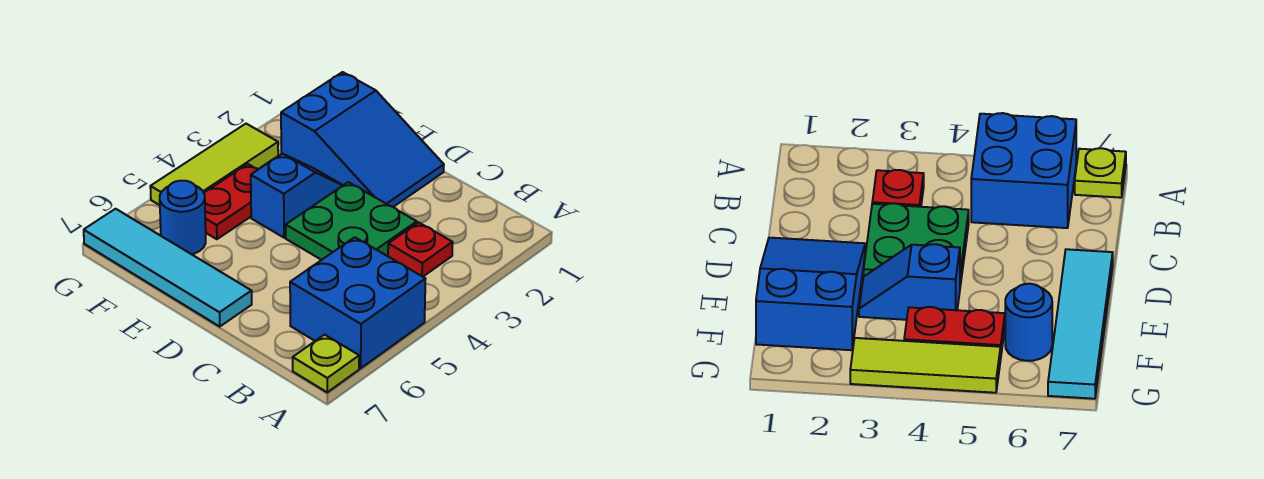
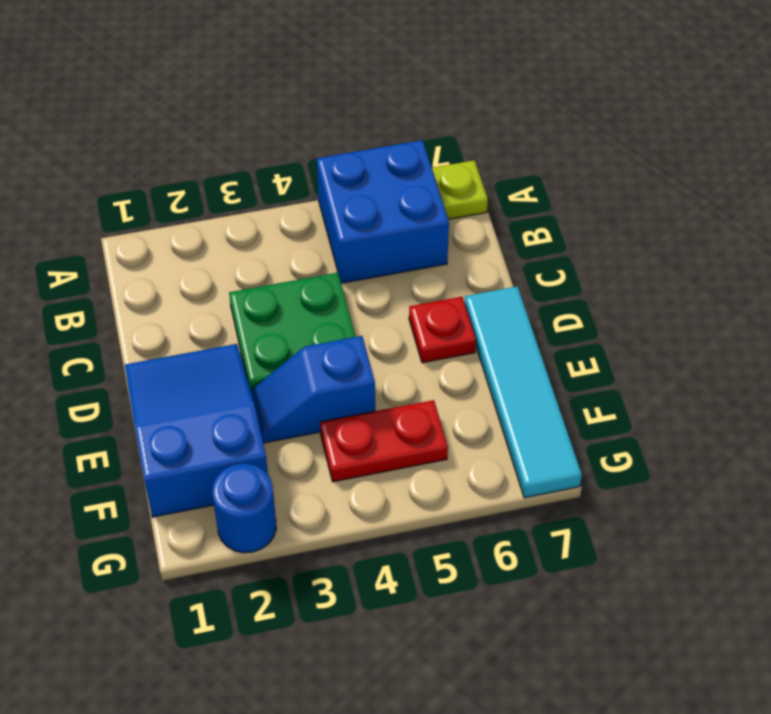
red 1x1 plate [388,222,453,277] -> red 1x1 plate moved to [409,297,476,363]
blue 1x1 round brick [160,181,206,254] -> blue 1x1 round brick moved to [212,463,276,553]
lime 1x3 tile [150,124,278,205] -> none

